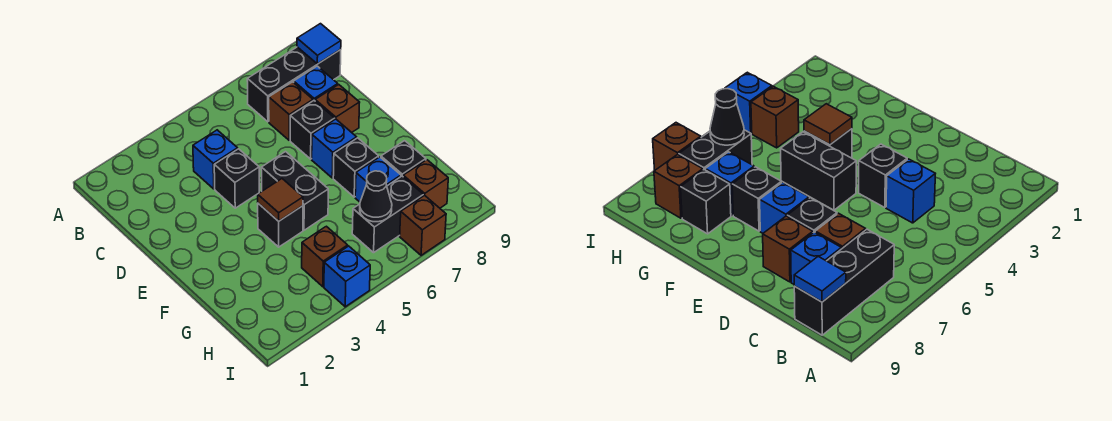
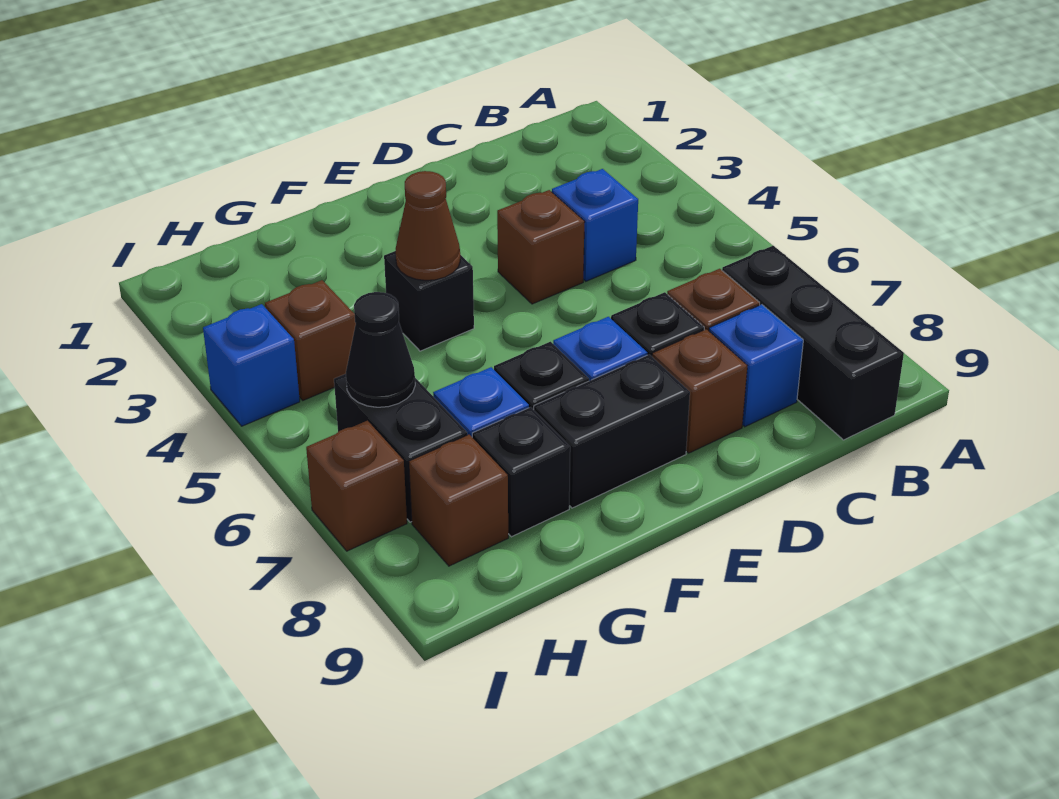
blue 1x1 tile [297,24,341,64] -> none
black 1x1 brick [214,149,259,208] -> brown 1x1 brick [497,190,585,304]
black 1x2 brick [261,152,328,230] -> black 1x2 brick moved to [534,354,690,508]
brown 1x1 tile [258,179,303,221] -> brown 1x1 cone [396,171,460,280]

